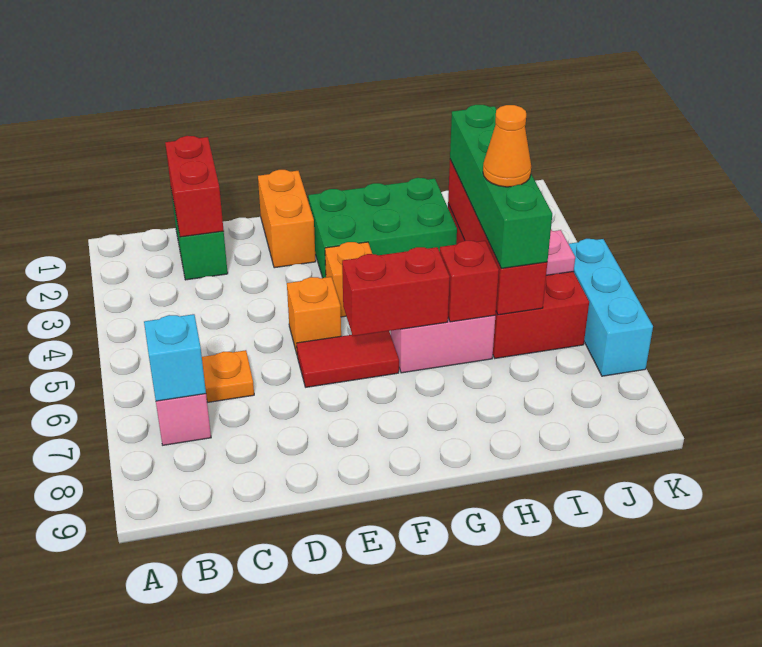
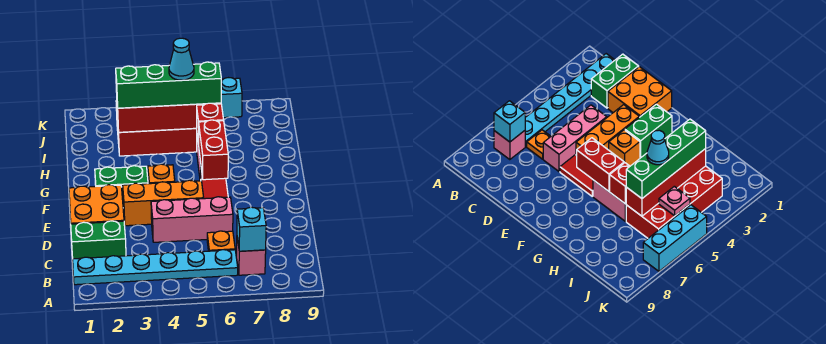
none -> cyan 1x6 plate [73,250,238,285]
red 1x2 brick [165,136,224,237] -> none
none -> pink 1x3 brick [151,197,233,242]
orange 1x2 brick [258,170,316,268] -> orange 2x2 brick [69,185,124,224]
orange 1x1 brick [287,277,341,353] -> orange 1x3 brick [123,180,204,226]
green 2x3 brick [308,178,457,278] -> green 1x2 brick [95,166,148,200]
orange 1x1 cone [483,105,531,187] -> cyan 1x1 cone [169,38,194,80]

